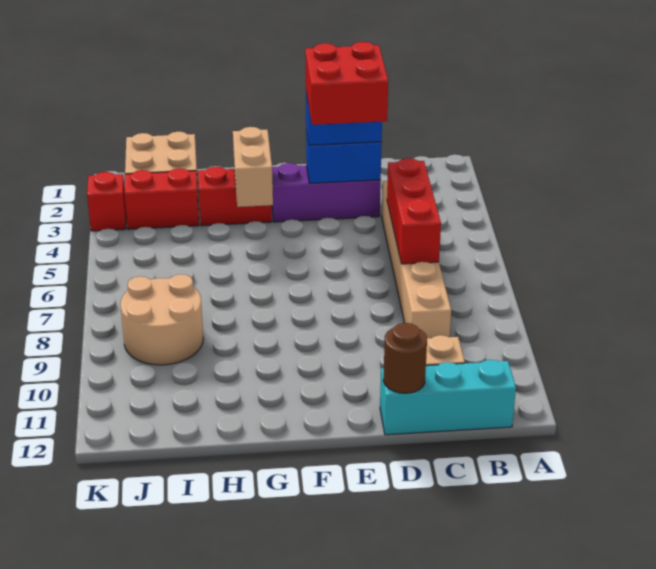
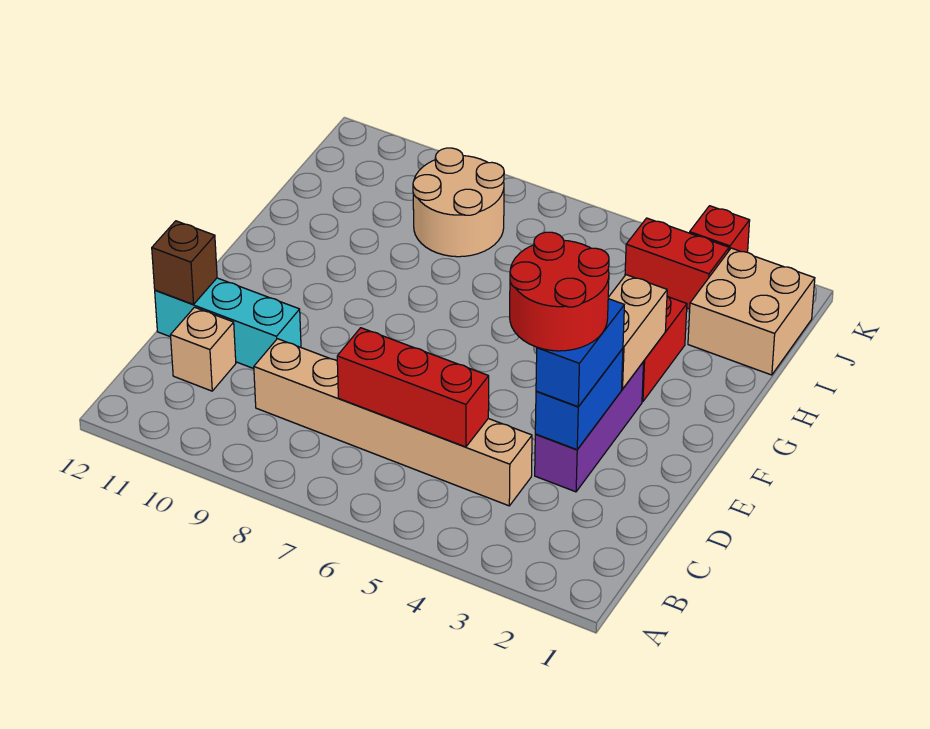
cyan 1x3 brick [380,360,516,435] -> cyan 1x3 brick turned to [155,278,301,369]
red 2x2 brick [305,42,388,125] -> red 2x2 round brick [510,232,609,351]
brown 1x1 round brick [383,323,427,393] -> brown 1x1 brick [152,221,217,304]
tan 1x2 brick [233,127,273,207] -> tan 1x2 brick turned to [608,275,667,389]
red 1x2 brick [124,168,199,229] -> red 1x2 brick turned to [625,218,729,309]

